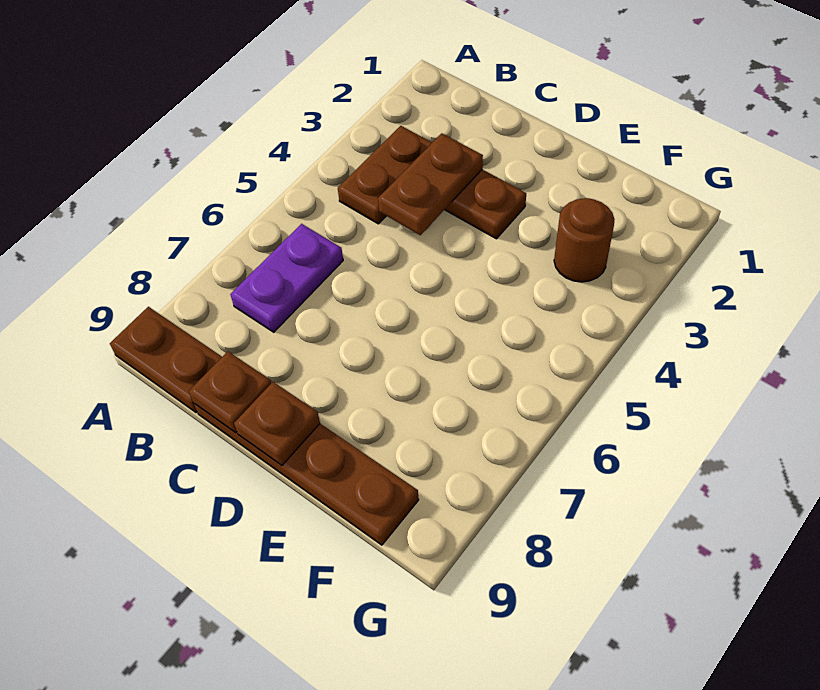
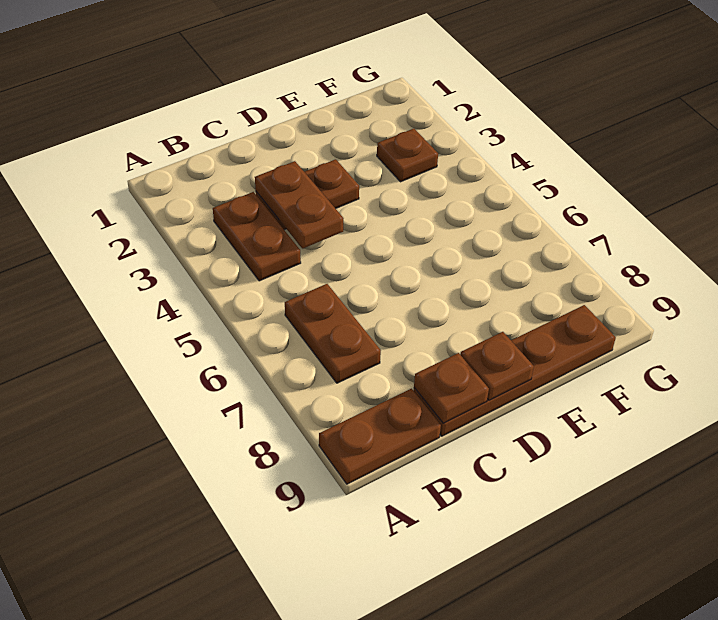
purple 1x2 plate [230,224,343,332] -> brown 1x2 plate [285,284,381,383]
brown 1x1 round brick [554,198,615,282] -> brown 1x1 plate [377,129,438,182]

